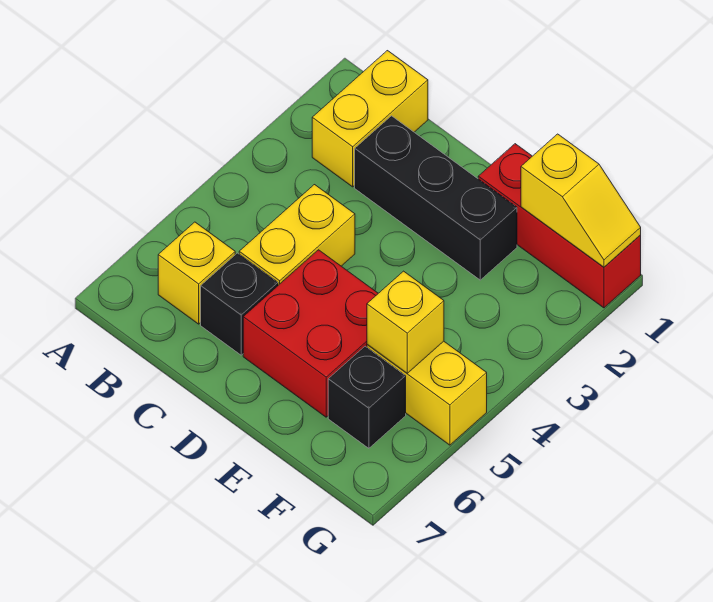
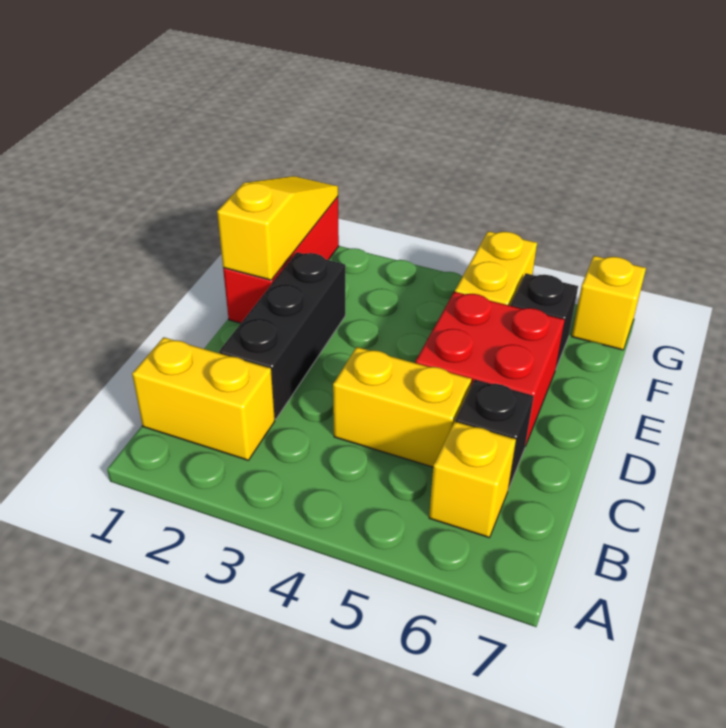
yellow 1x2 slope [521,134,641,267] -> yellow 1x3 slope [217,176,338,280]
yellow 1x1 brick [367,271,444,373] -> yellow 1x1 brick moved to [572,256,646,350]

